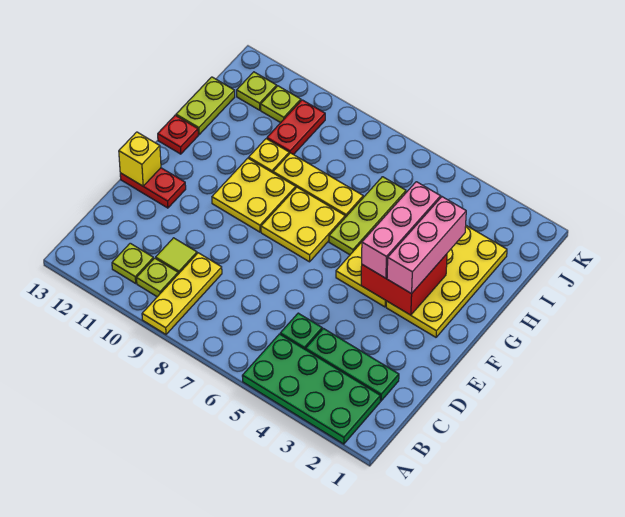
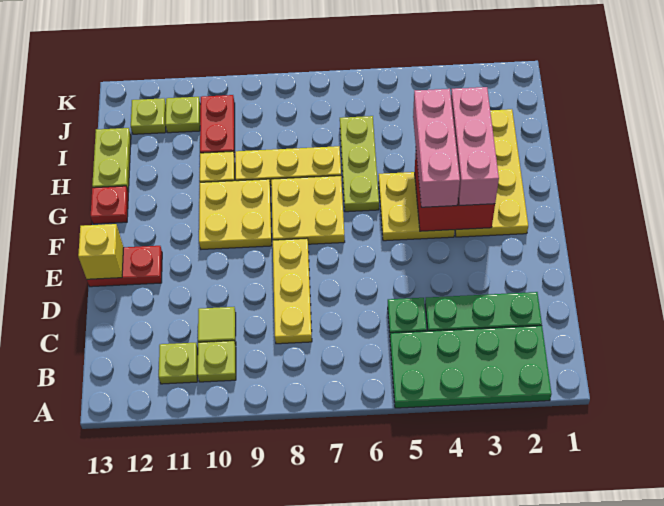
yellow 1x3 plate [142,253,222,334] -> yellow 1x3 plate moved to [273,238,312,344]

